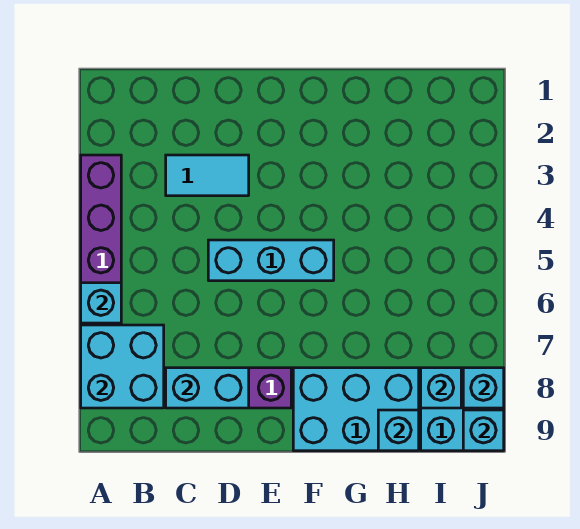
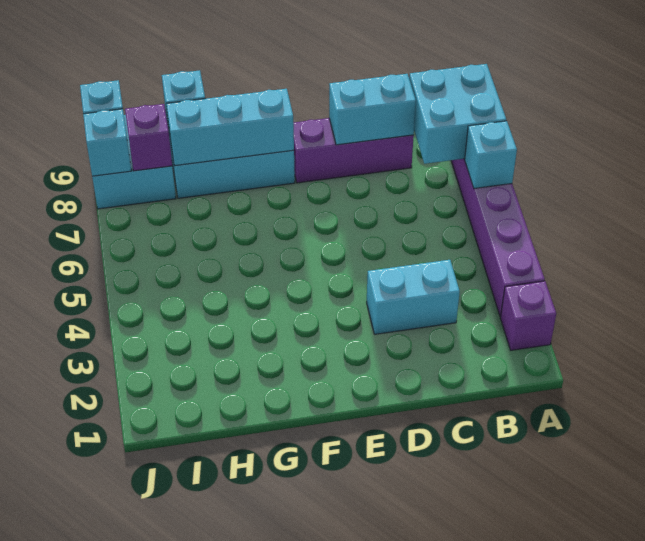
none -> purple 1x1 brick [500,281,556,350]
cyan 1x2 tile [166,155,249,196] -> cyan 1x2 brick [367,260,460,334]
cyan 1x3 brick [208,240,334,281] -> cyan 1x3 brick moved to [166,89,294,166]
cyan 1x1 brick [421,368,461,408] -> purple 1x1 brick [125,104,172,171]

